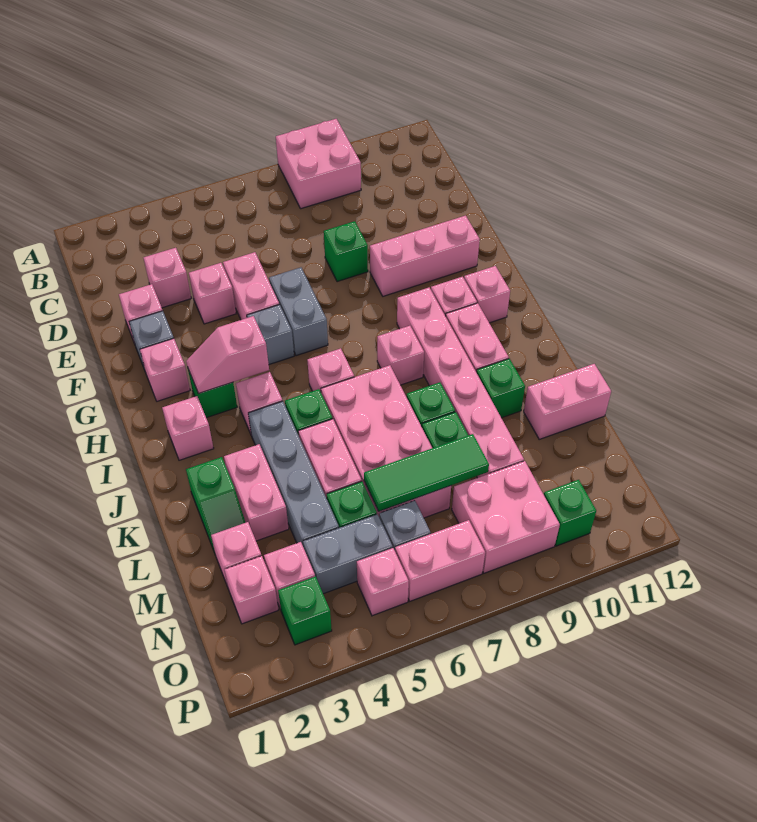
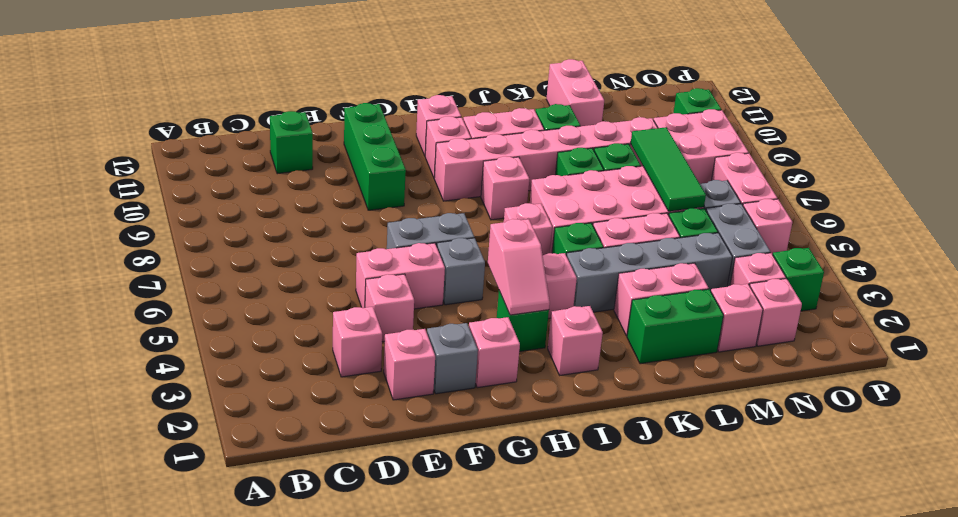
pink 2x2 brick [276,119,361,209] -> none
green 1x1 brick [324,221,368,282] -> green 1x1 brick moved to [270,111,313,174]
pink 1x3 brick [370,215,480,296] -> green 1x3 brick [344,103,406,210]
green 1x2 slope [186,457,246,553] -> green 1x2 brick [627,289,724,364]

